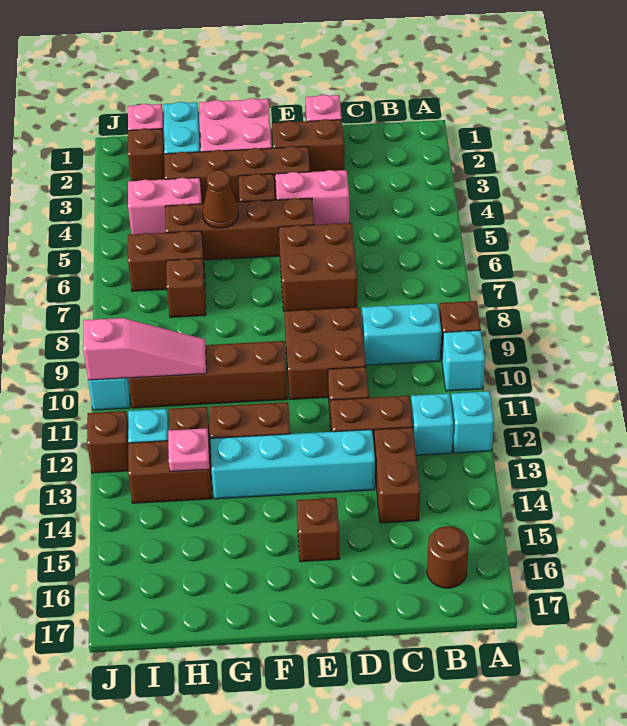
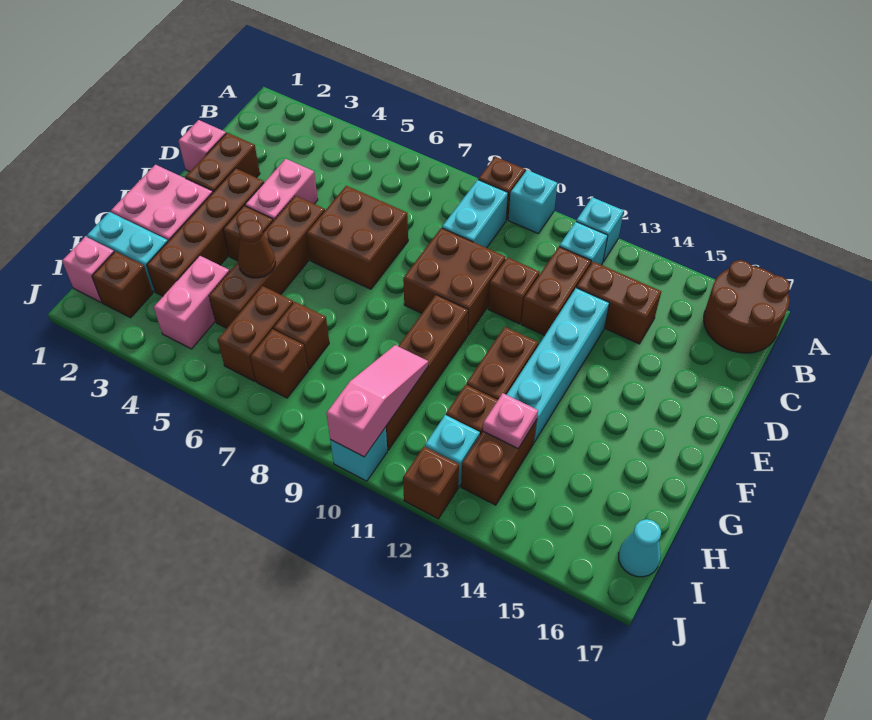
brown 1x1 round brick [427,526,469,588] -> brown 2x2 round brick [704,260,790,353]
brown 1x1 brick [297,498,340,562] -> brown 1x1 brick moved to [250,329,308,398]
none -> cyan 1x1 cone [619,519,661,577]

